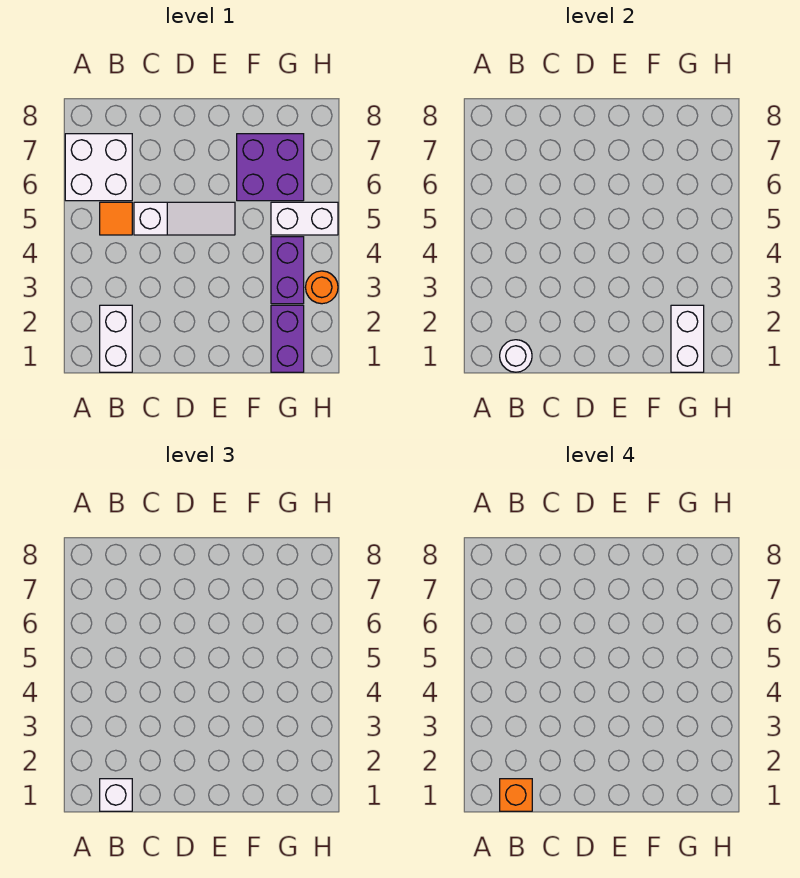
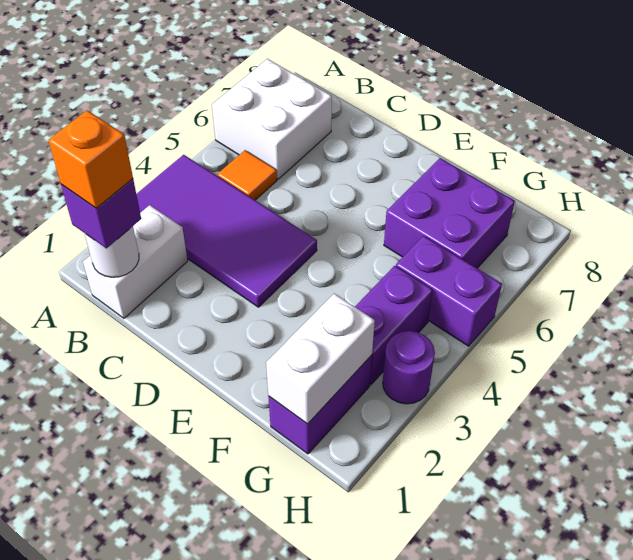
none -> purple 2x4 tile [136,155,317,307]
white 1x1 brick [100,779,132,811] -> purple 1x1 brick [61,179,141,248]
white 1x3 slope [134,202,235,235] -> none
white 1x2 brick [271,202,338,235] -> purple 1x2 brick [396,236,502,346]
orange 1x1 round brick [305,271,338,304] -> purple 1x1 round brick [383,331,435,404]

